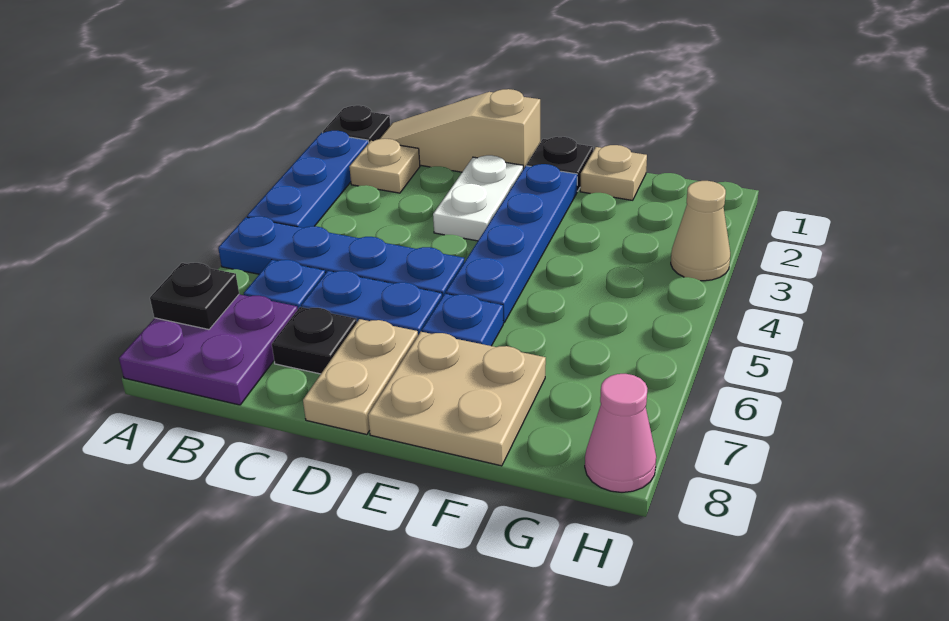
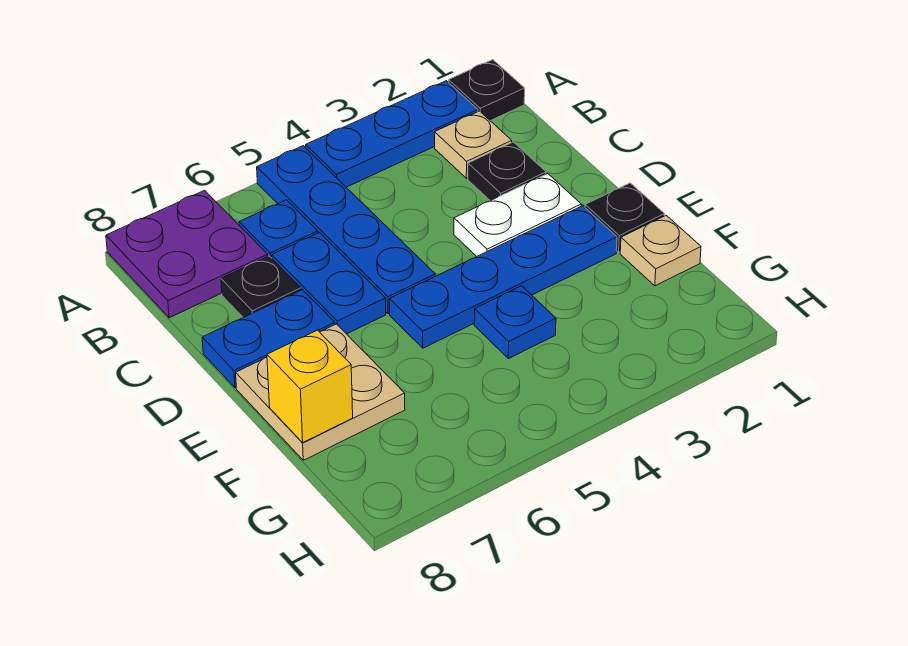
black 1x1 plate [150,263,239,330] -> black 1x1 plate moved to [468,142,546,201]
tan 1x3 slope [380,89,540,172] -> none
tan 1x2 plate [303,319,418,435] -> blue 1x2 plate [202,290,335,388]
blue 1x1 plate [422,294,503,346] -> blue 1x1 plate moved to [474,286,556,359]
none -> yellow 1x1 brick [267,330,353,442]
tan 1x1 cone [671,181,730,281] -> none
pink 1x1 cone [585,374,656,492] -> none

